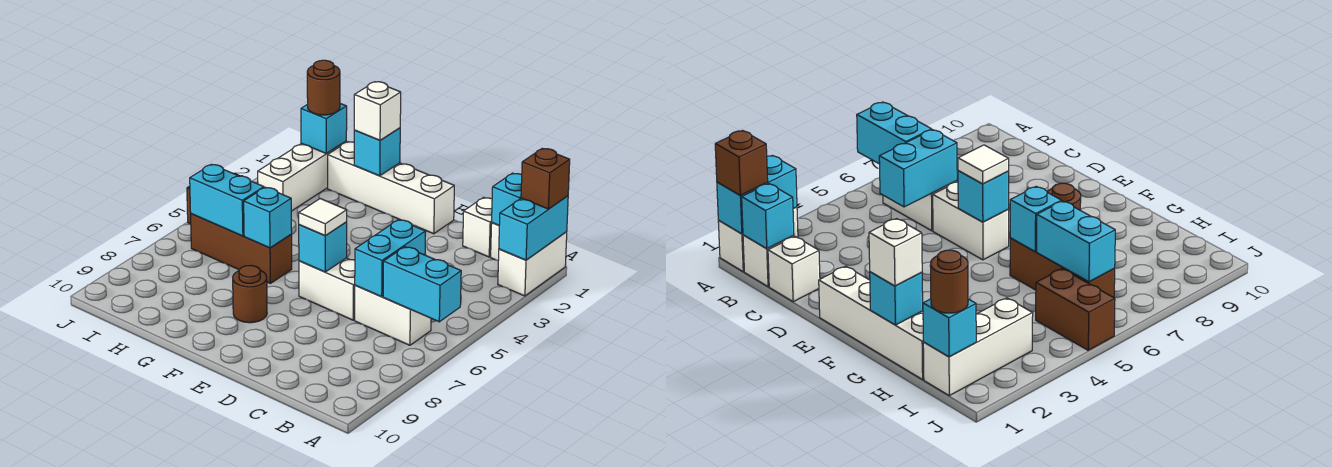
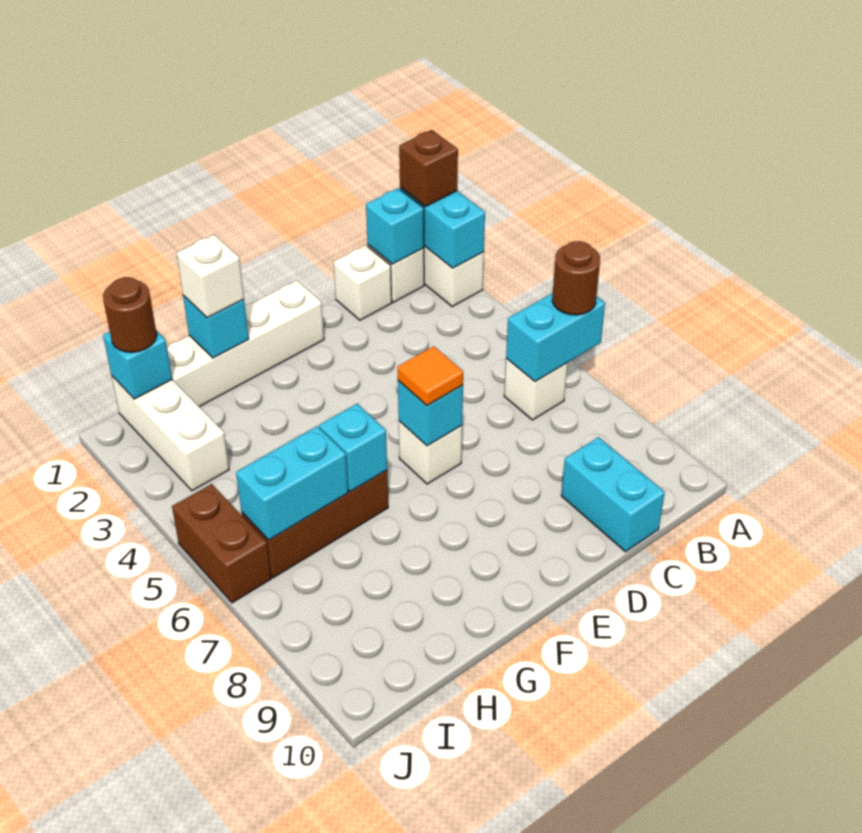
white 1x2 brick [355,285,431,345] -> white 1x1 brick [504,359,567,420]
cyan 1x2 brick [355,220,426,297] -> cyan 1x2 brick moved to [561,437,665,552]
white 1x2 brick [299,258,355,320] -> white 1x1 brick [399,421,462,484]
white 1x1 tile [299,199,347,236] -> orange 1x1 tile [398,346,463,405]
brown 1x1 round brick [233,265,267,323] -> brown 1x1 round brick moved to [552,241,600,315]
brown 1x2 brick [1036,269,1115,350] -> brown 1x2 brick turned to [172,484,271,603]

